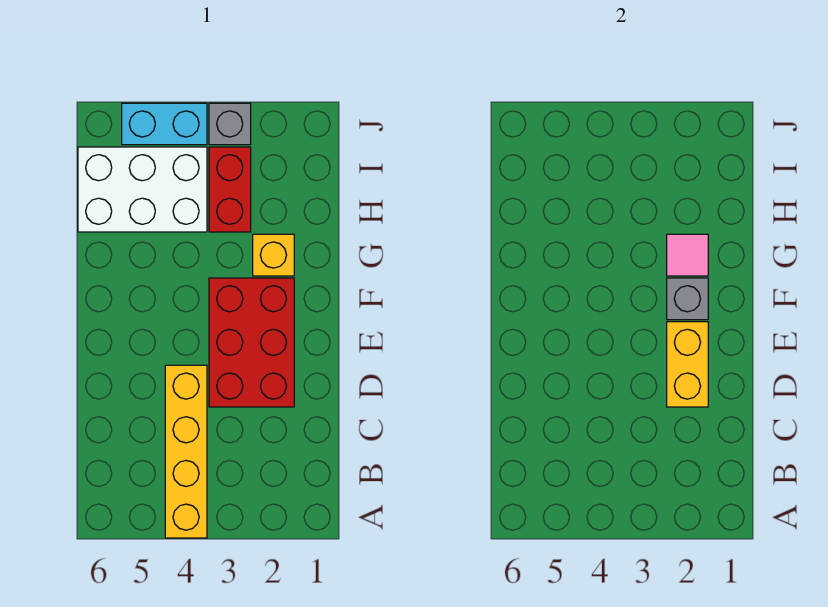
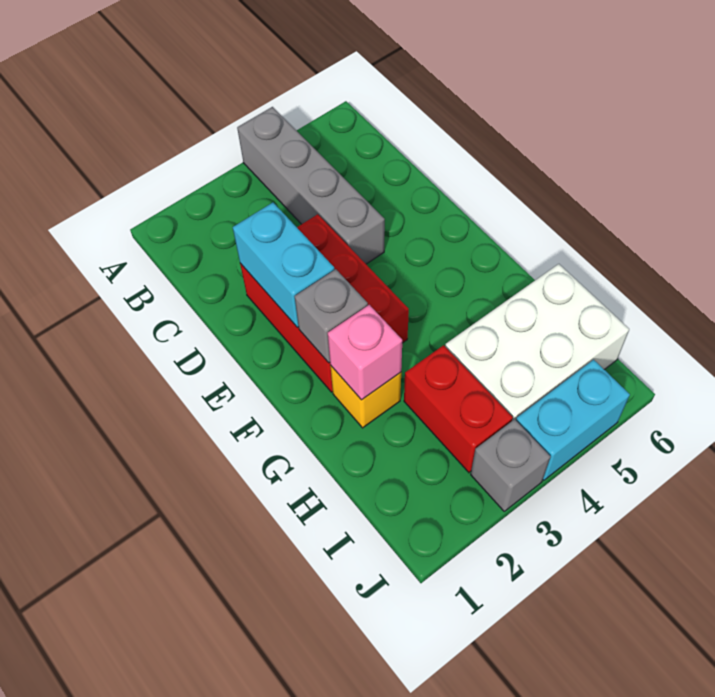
yellow 1x4 brick [165,365,207,538] -> grey 1x4 brick [237,107,385,264]
yellow 1x2 brick [667,322,708,407] -> cyan 1x2 brick [233,203,334,328]
pink 1x1 tile [667,234,708,276] -> pink 1x1 brick [328,305,402,400]

